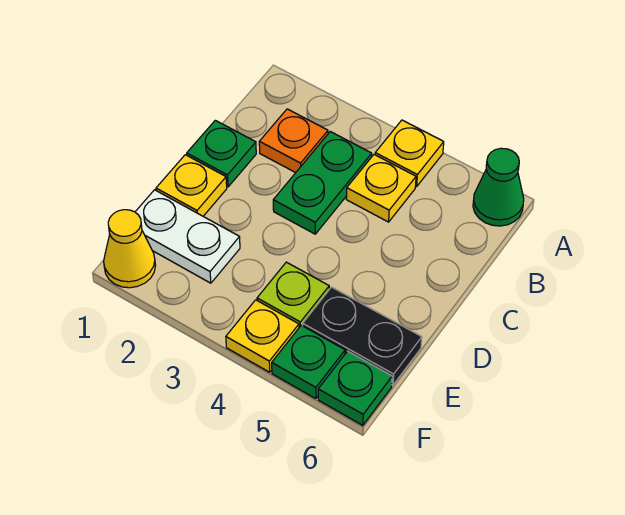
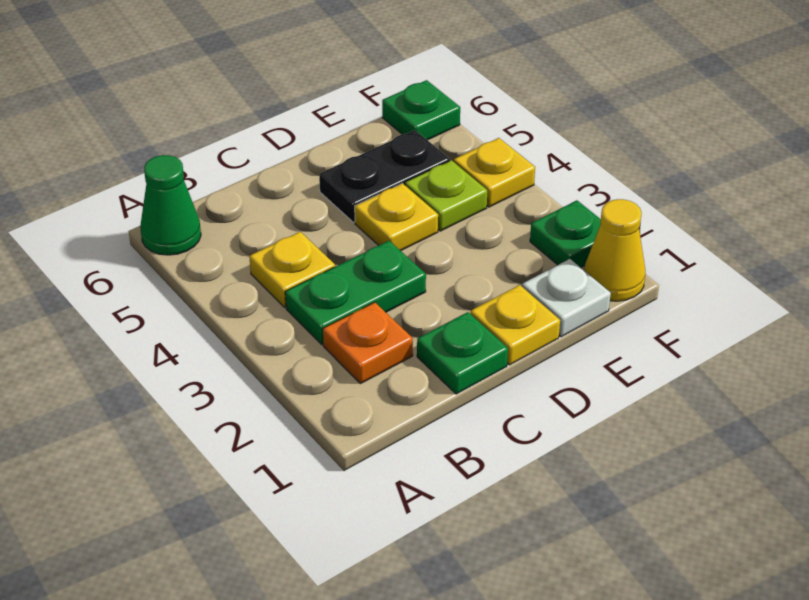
yellow 1x1 plate [375,120,444,187] -> yellow 1x1 plate moved to [355,183,438,251]
white 1x2 plate [135,190,240,283] -> white 1x1 plate [522,259,611,337]
black 1x2 plate [303,287,422,385] -> black 1x2 plate turned to [319,130,450,222]
green 1x1 plate [272,325,345,399] -> green 1x1 plate moved to [530,200,601,267]

